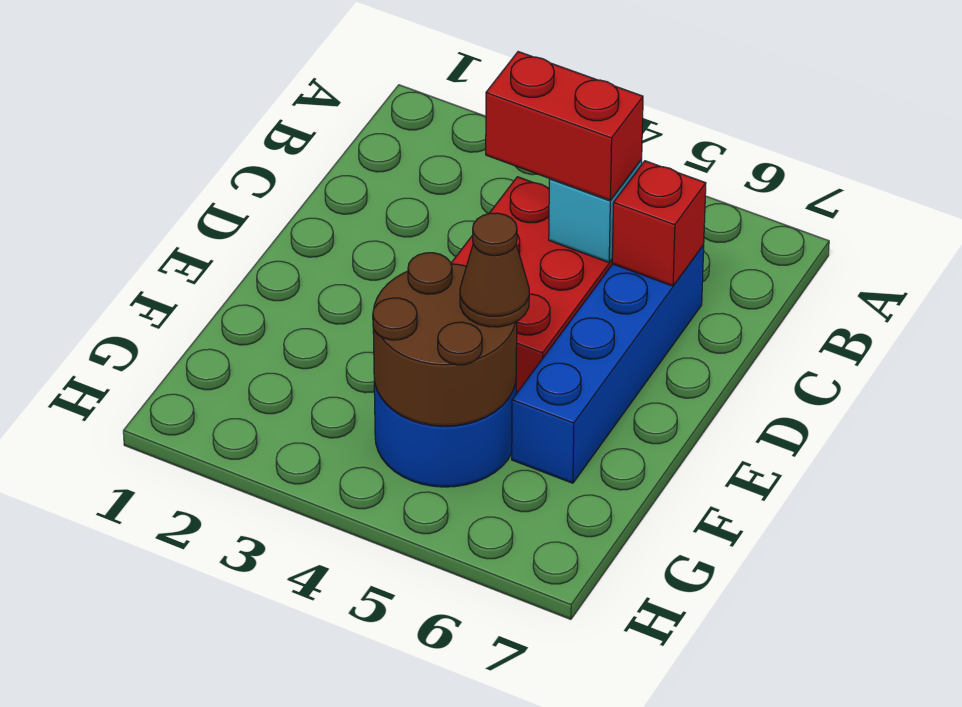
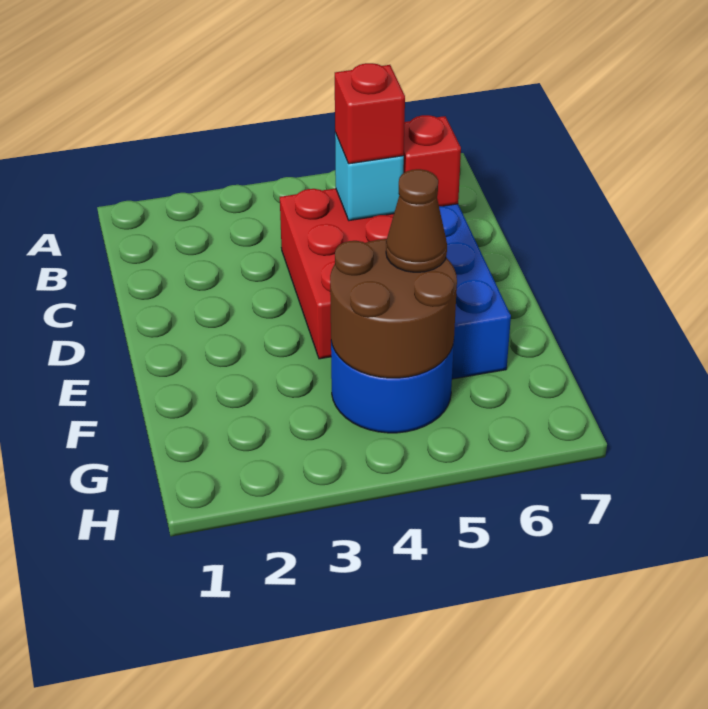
red 1x2 brick [486,52,643,200] -> red 1x1 brick [335,63,405,164]

